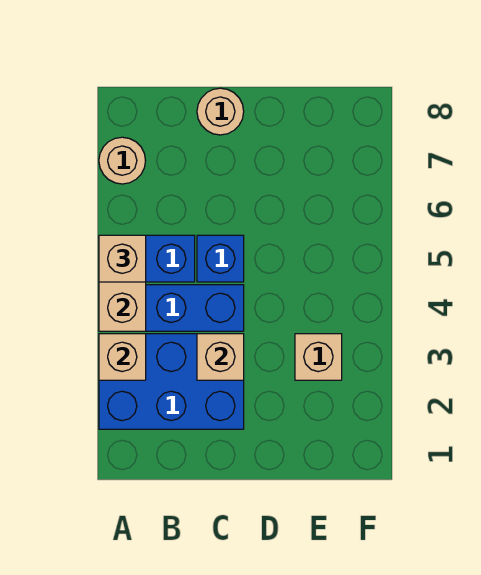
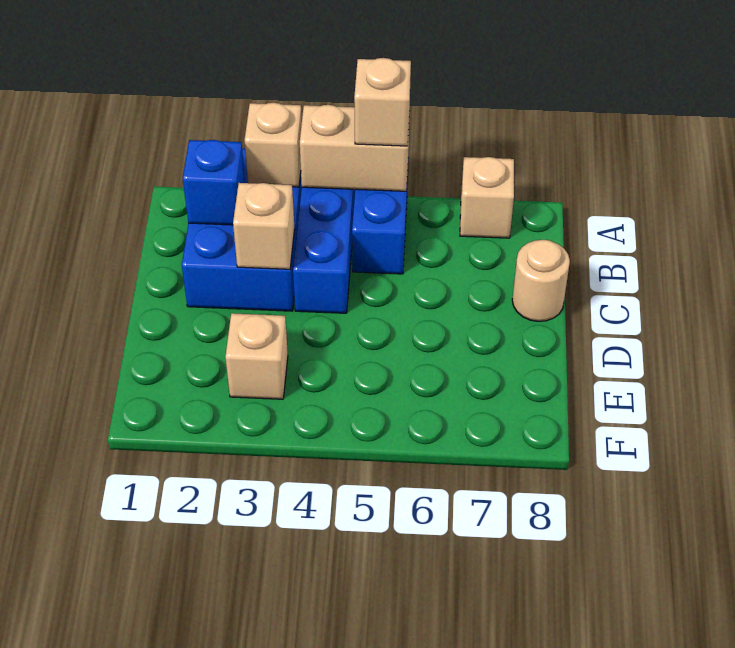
tan 1x1 round brick [99,137,146,184] -> tan 1x1 brick [460,157,514,238]
blue 1x1 brick [197,235,244,282] -> blue 1x1 brick moved to [183,140,245,225]

